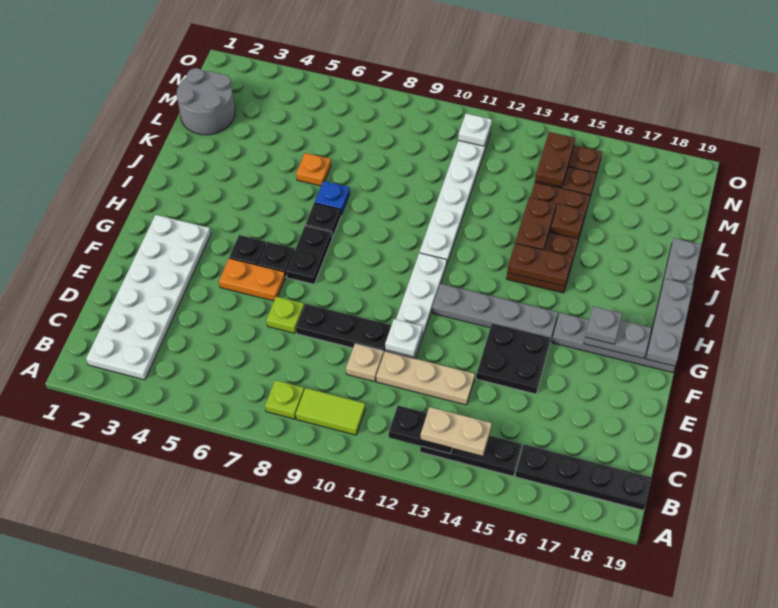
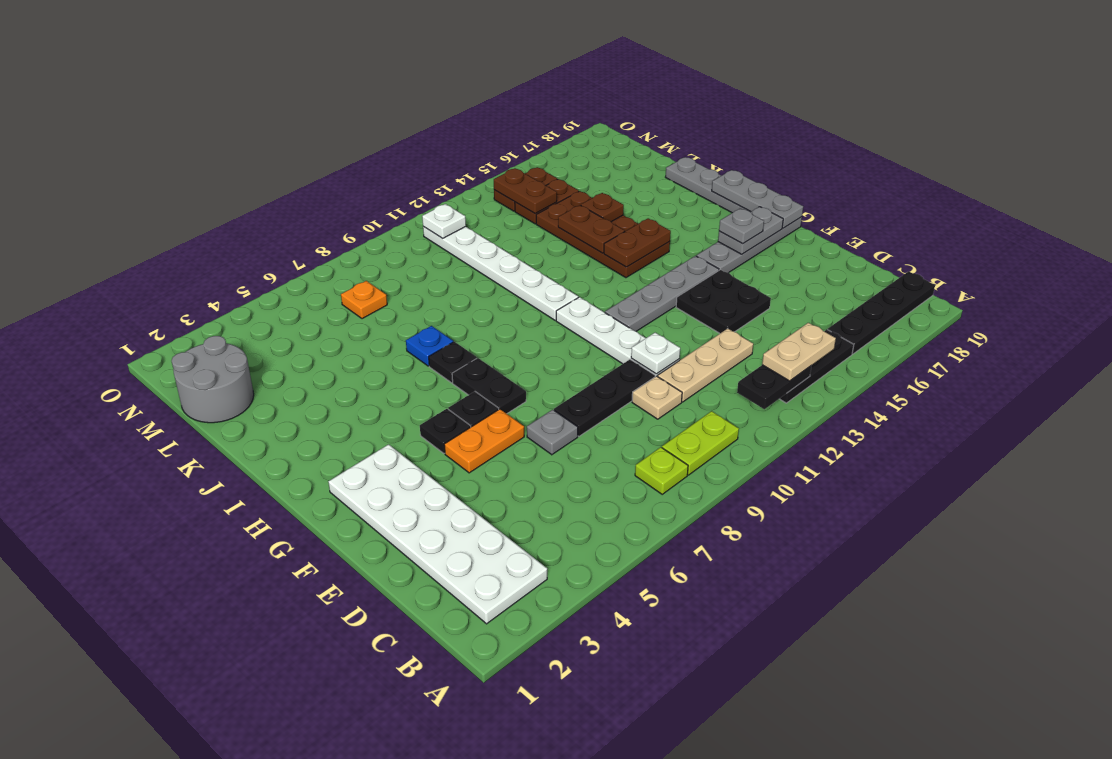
lime 1x2 tile [296,388,365,435] -> lime 1x2 plate [662,411,739,475]
lime 1x1 plate [266,297,304,333] -> grey 1x1 plate [527,410,578,455]
orange 1x1 plate [296,153,331,186] -> orange 1x1 plate moved to [341,281,387,319]

